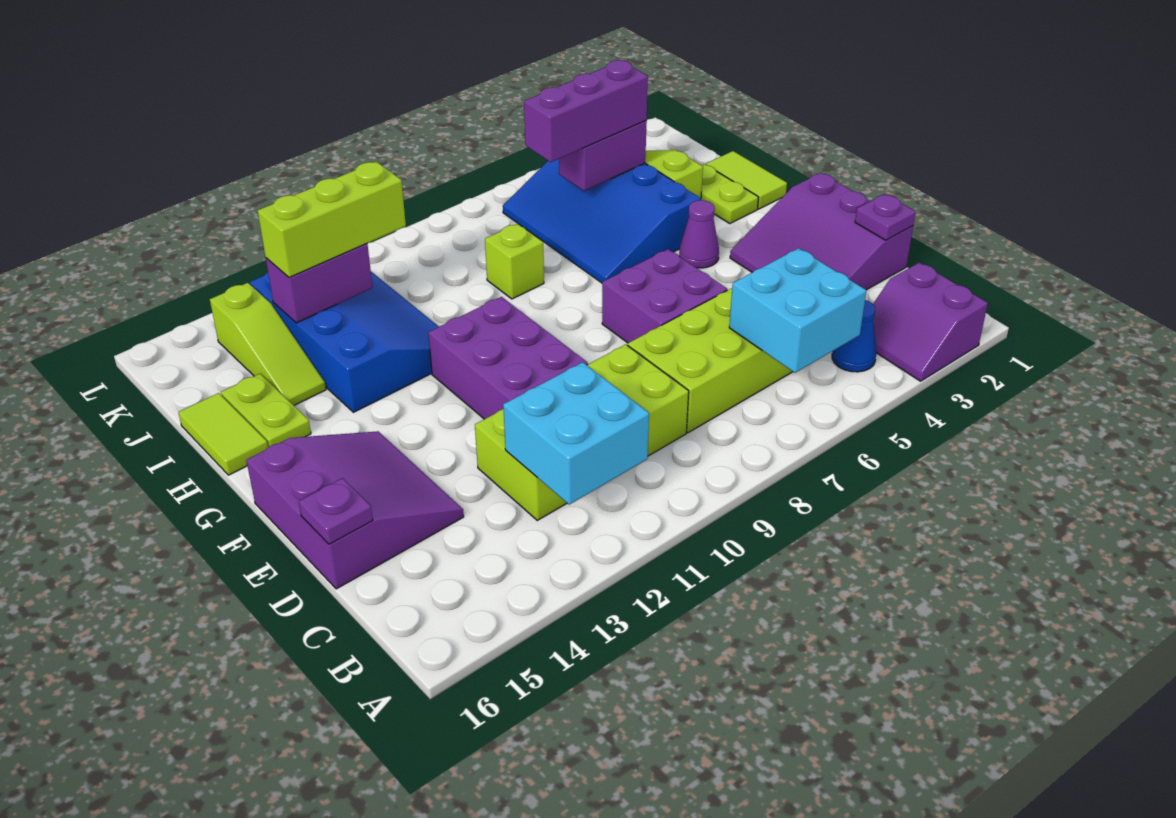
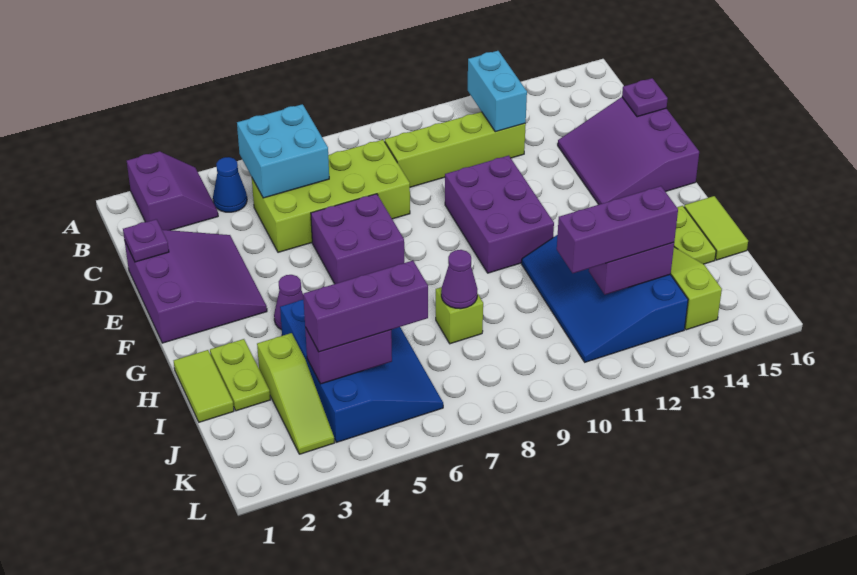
cyan 2x2 brick [503,362,649,505] -> cyan 1x2 brick [468,51,527,132]
lime 2x4 brick [475,344,689,520] -> lime 1x4 brick [385,112,526,187]
none -> purple 1x1 cone [441,250,477,309]
lime 1x3 brick [258,162,406,278] -> purple 1x3 brick [557,186,678,273]

